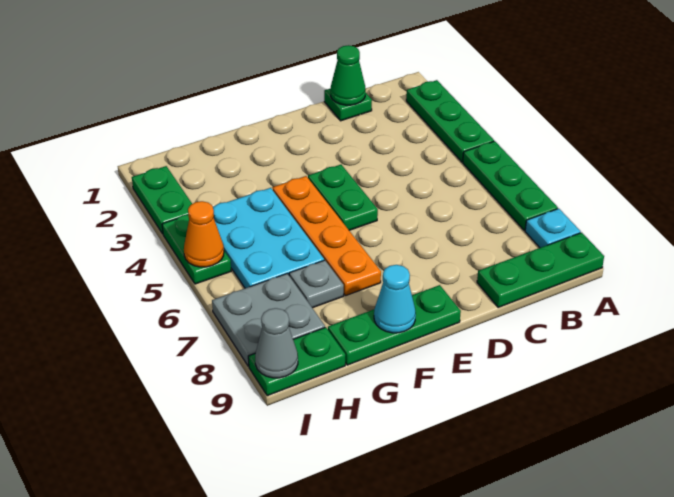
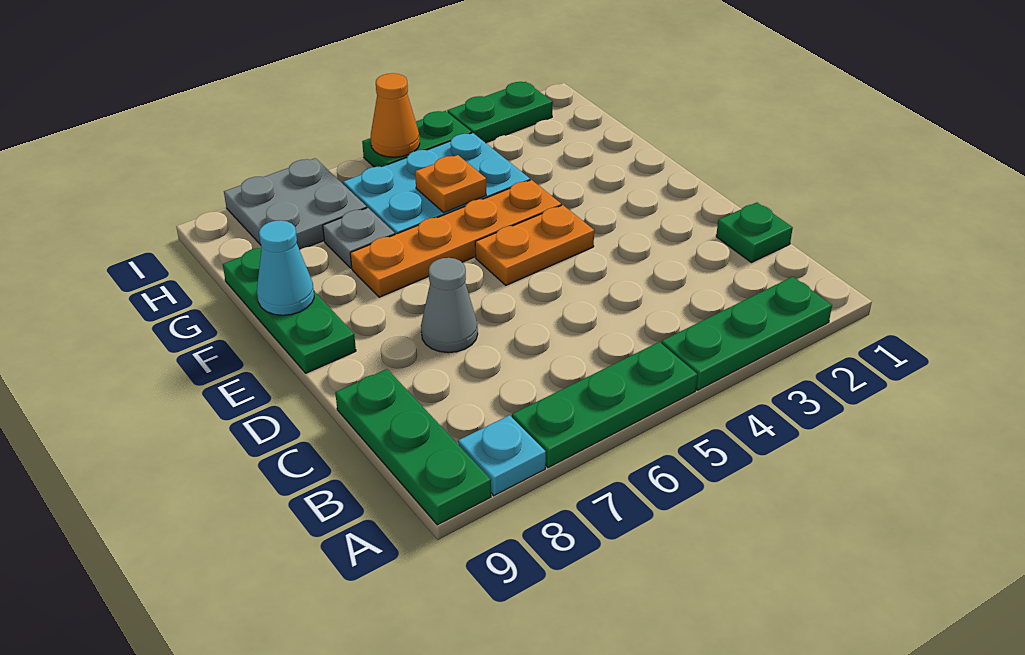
green 1x1 cone [331,45,366,105] -> none
green 1x2 plate [308,165,378,230] -> orange 1x2 plate [475,205,594,285]
none -> orange 1x1 plate [415,155,486,212]
green 1x2 plate [248,327,345,396] -> none
grey 1x1 cone [255,308,298,378] -> grey 1x1 cone moved to [421,258,478,353]

